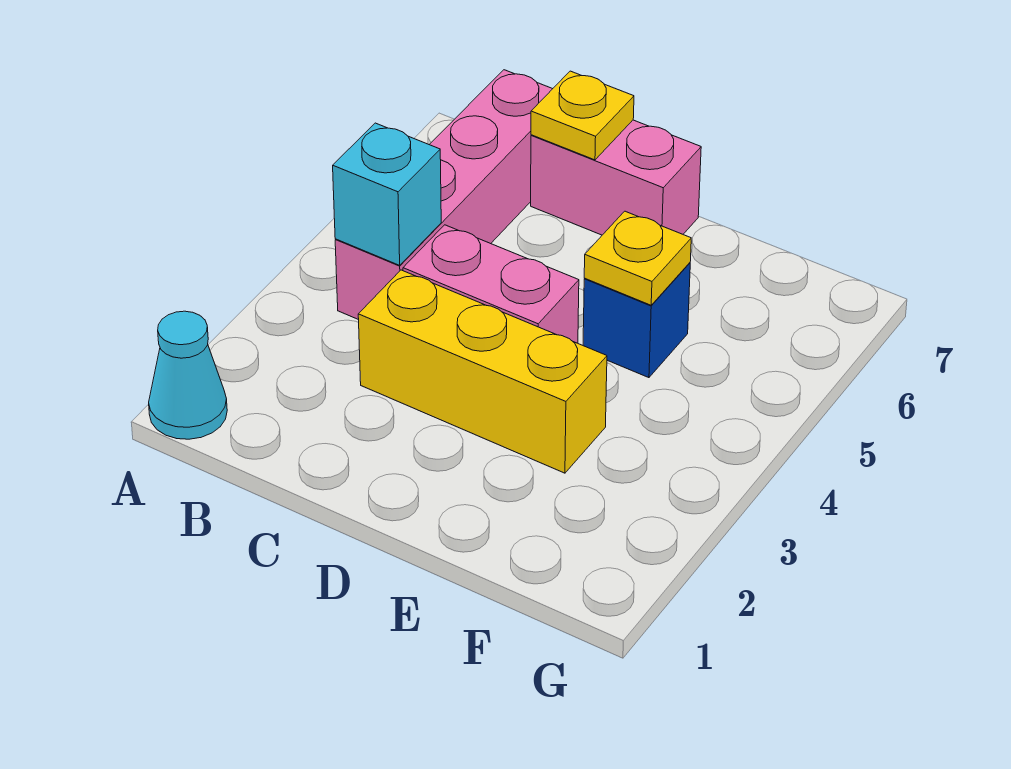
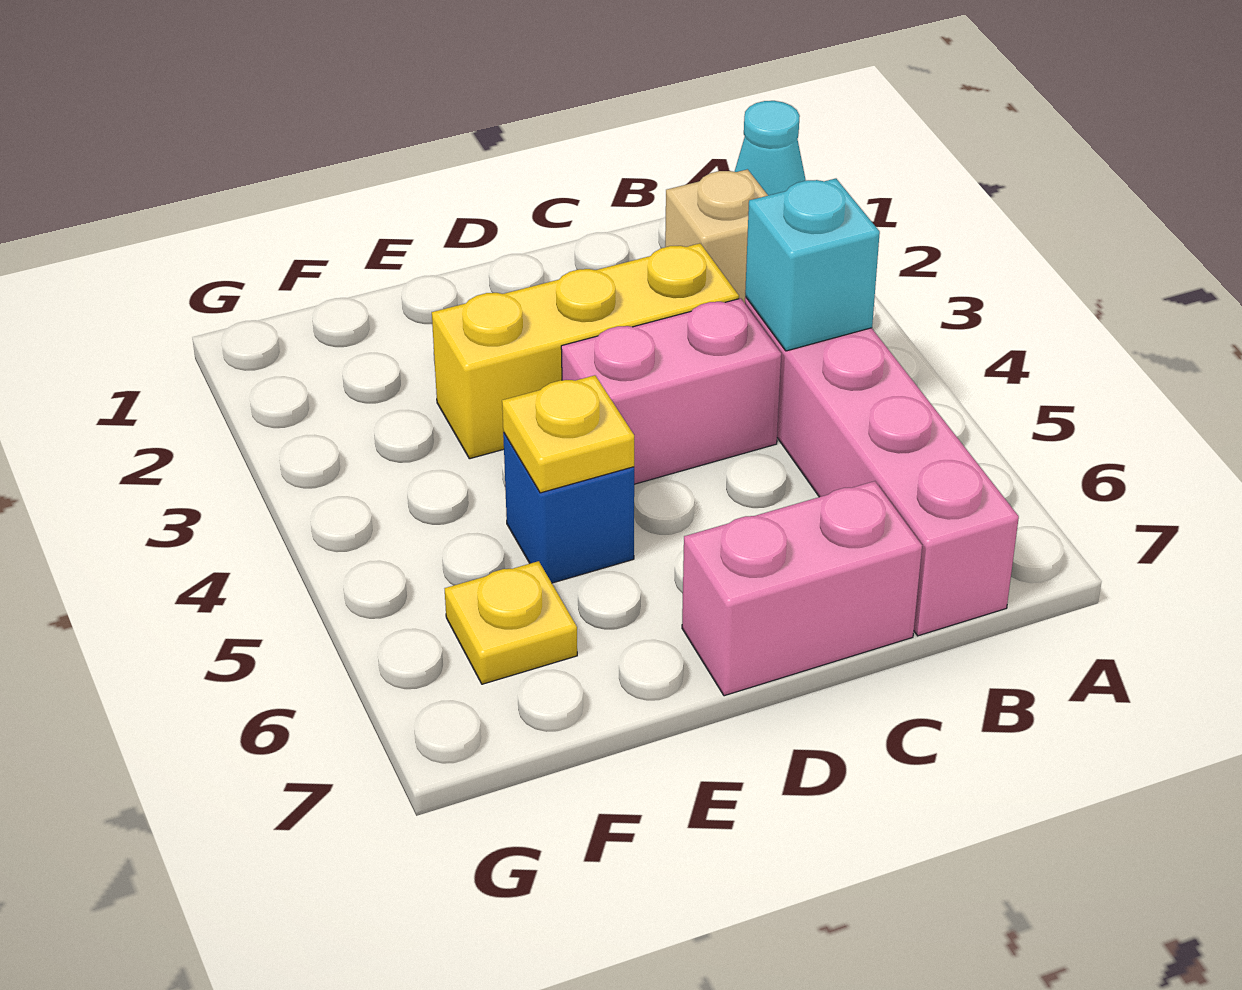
none -> tan 1x1 brick [665,169,768,303]
yellow 1x1 plate [531,71,634,160] -> yellow 1x1 plate moved to [445,561,577,684]

